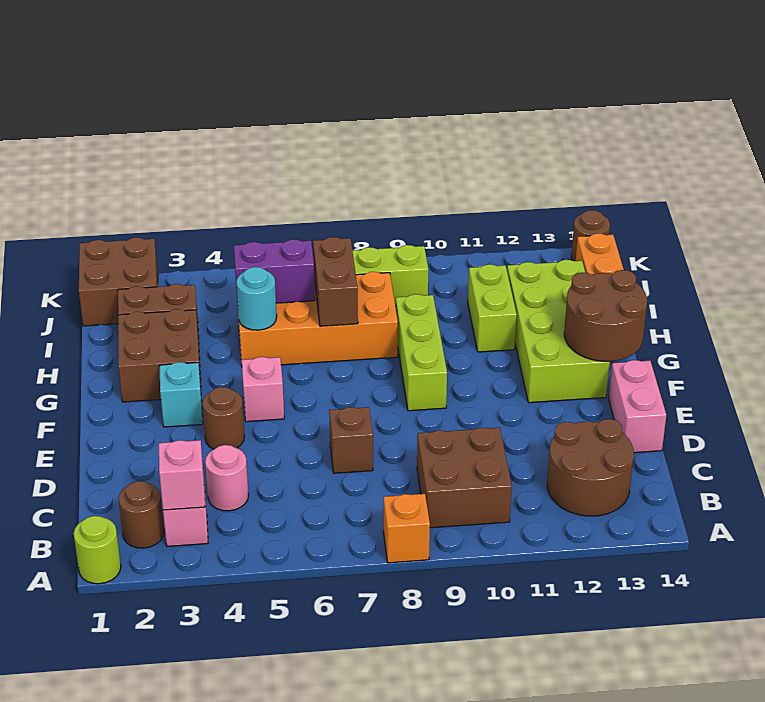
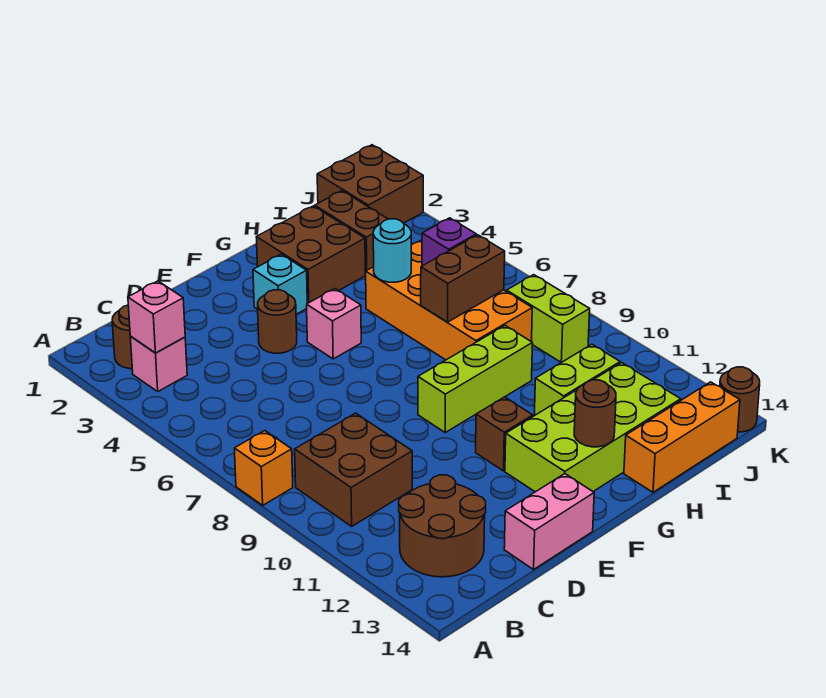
lime 1x1 round brick [74,516,121,584] -> none
pink 1x1 round brick [205,445,248,511] -> none
brown 1x1 brick [329,407,373,473] -> brown 1x1 brick moved to [476,397,533,471]
brown 2x2 round brick [564,270,647,362] -> brown 1x1 round brick [574,380,616,447]
purple 1x2 brick [234,239,315,303] -> purple 1x1 brick [422,218,476,266]

